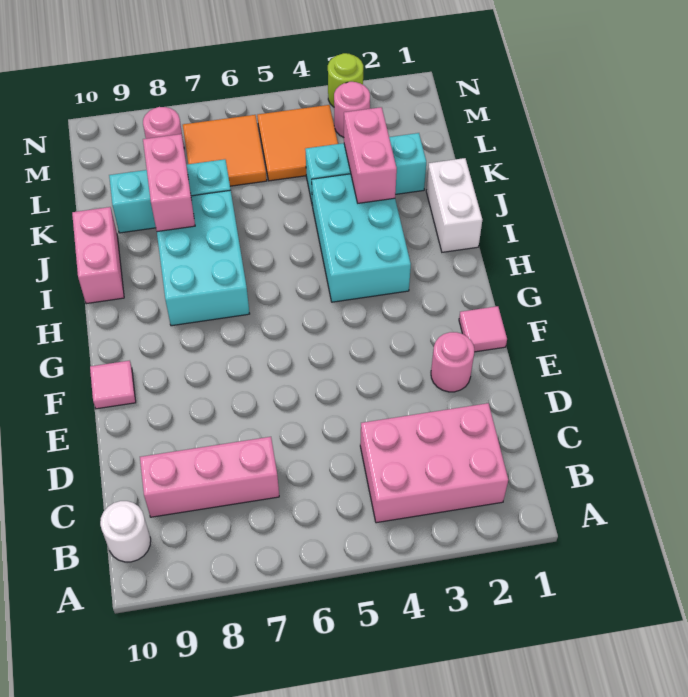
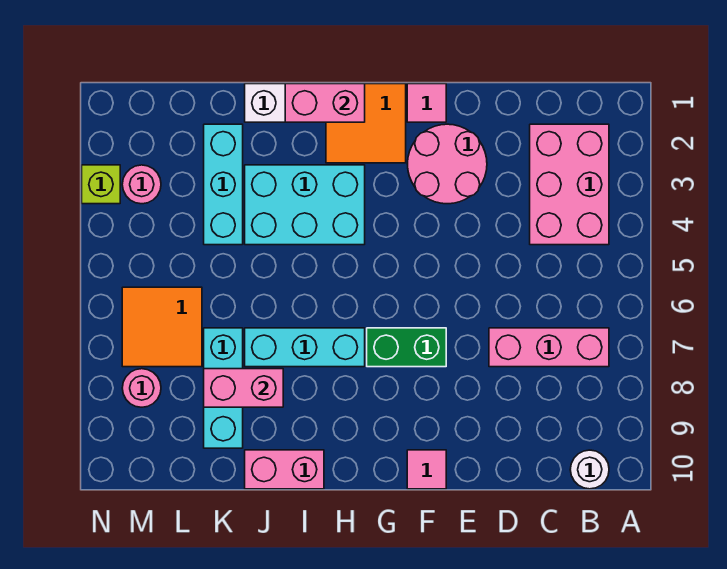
pink 1x3 brick [140,437,279,517] -> pink 1x3 brick turned to [489,328,609,367]
pink 1x1 round brick [431,332,474,392] -> pink 2x2 round brick [408,124,487,204]
none -> green 1x2 brick [367,328,446,367]
cyan 2x3 brick [157,190,250,326] -> cyan 1x3 brick [245,328,365,367]
pink 1x2 brick [344,107,397,203] -> pink 1x2 brick moved to [285,84,365,122]
orange 2x2 tile [257,105,338,181] -> orange 2x2 tile moved to [326,84,406,163]
lime 1x1 round brick [328,53,363,107] -> lime 1x1 brick [82,165,120,204]

